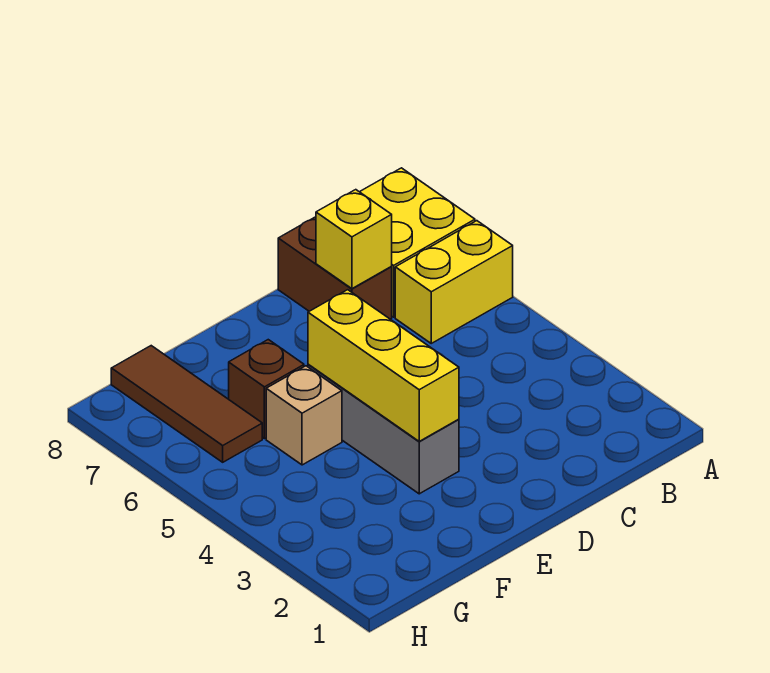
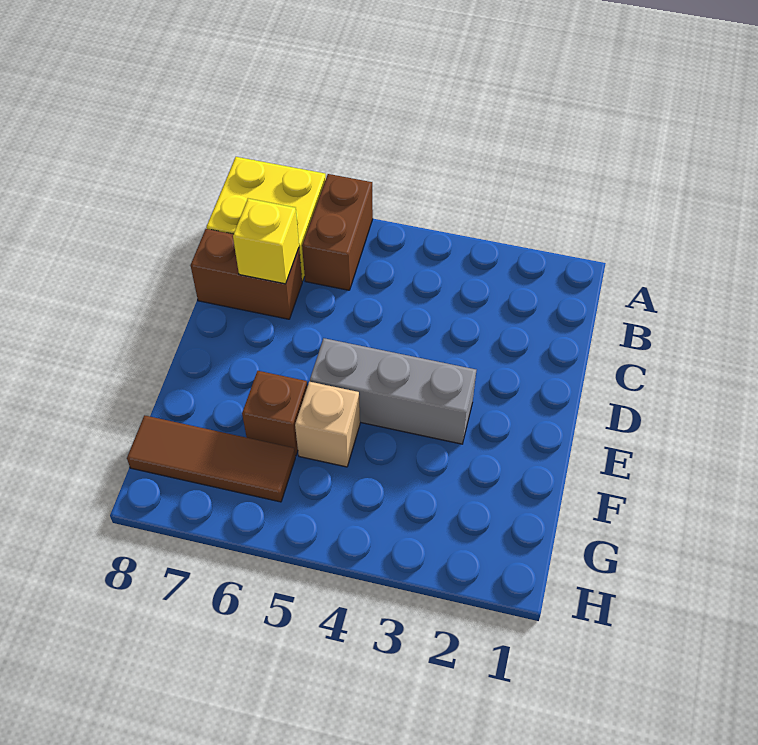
yellow 1x2 brick [395,221,513,343] -> brown 1x2 brick [302,174,373,290]
yellow 1x3 brick [308,290,459,441] -> none

